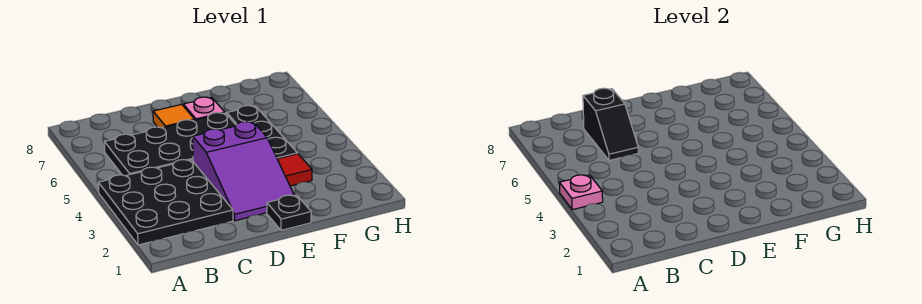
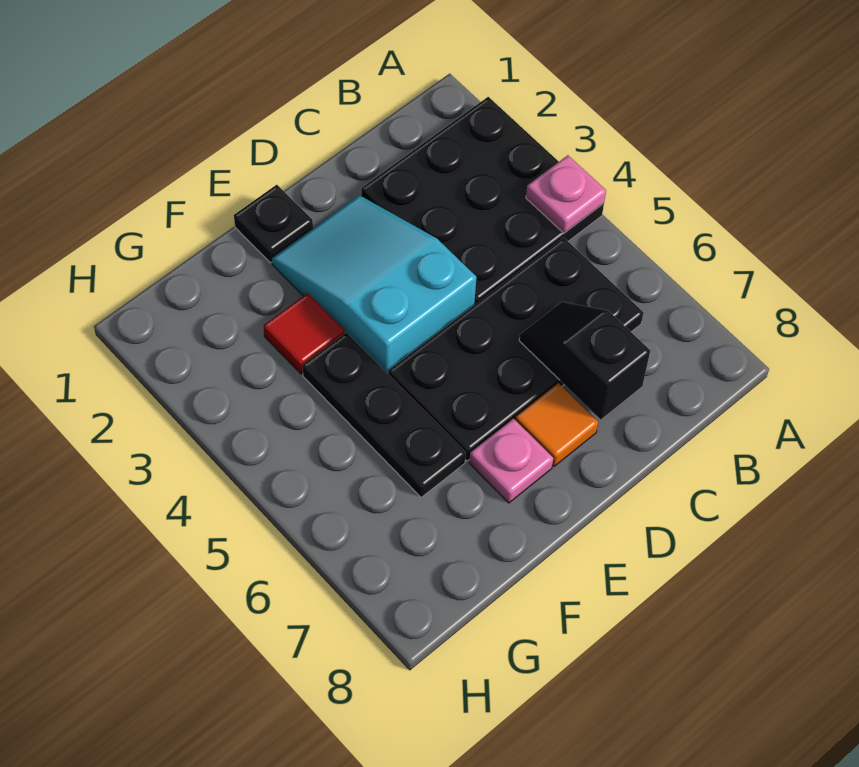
purple 2x3 slope [193,122,294,221] -> cyan 2x3 slope [272,195,476,373]

